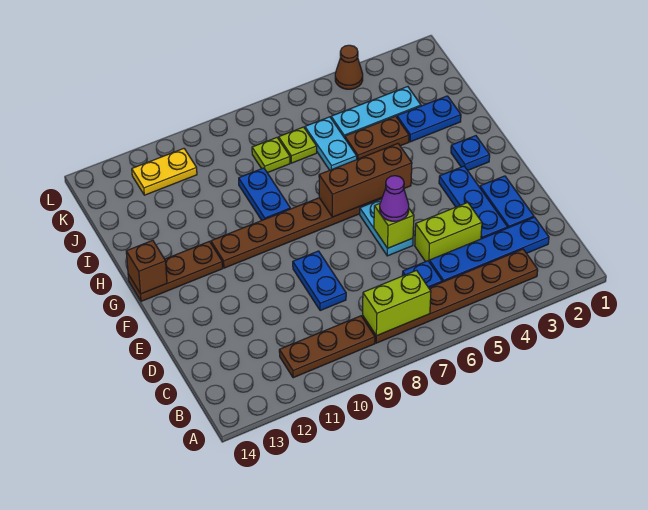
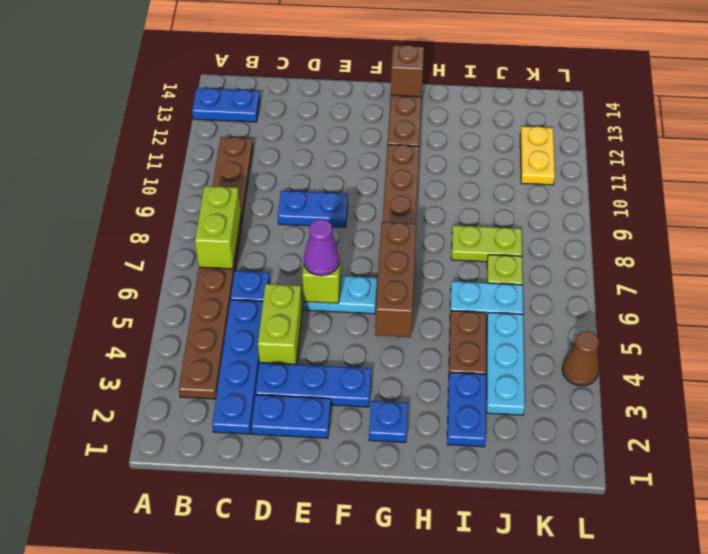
blue 1x2 plate [239,168,290,220] -> blue 1x2 plate moved to [192,88,260,122]
lime 1x1 plate [252,138,290,173] -> lime 1x2 plate [451,225,522,262]

